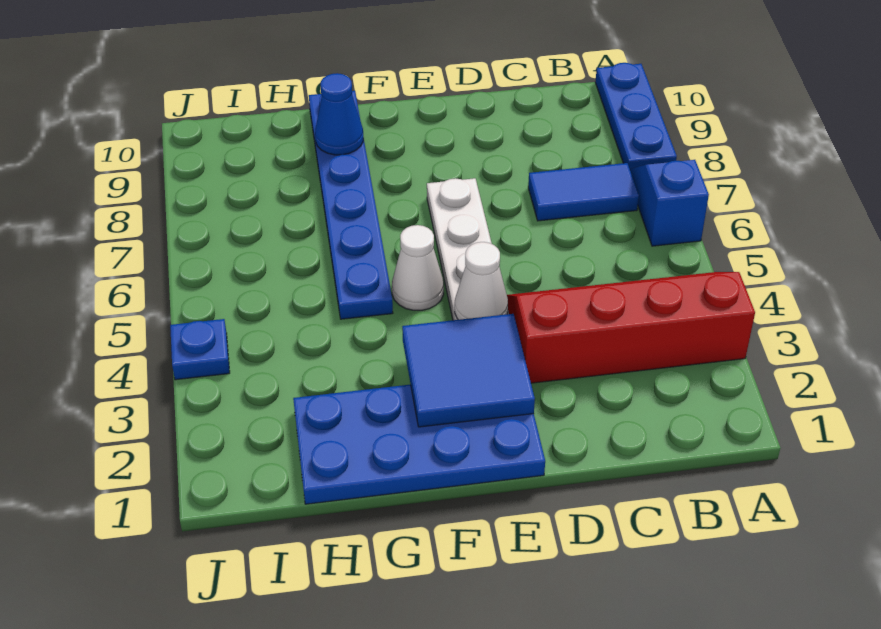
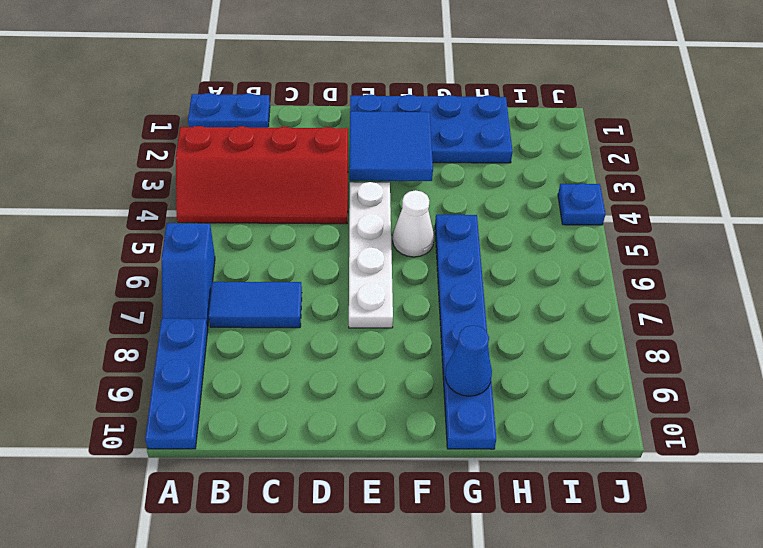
none -> blue 1x2 plate [188,93,270,128]
white 1x1 cone [455,242,508,320] -> none

